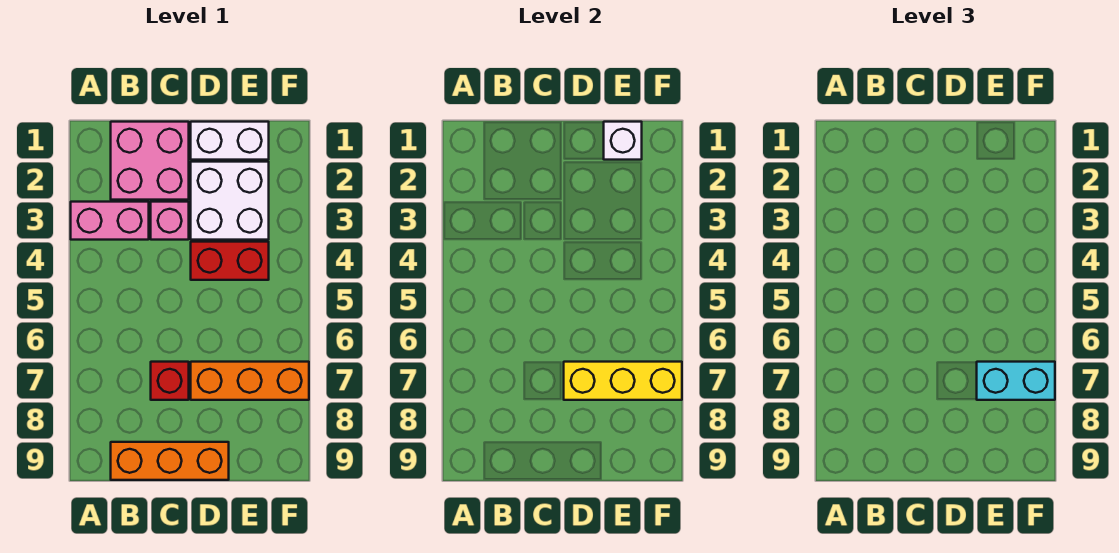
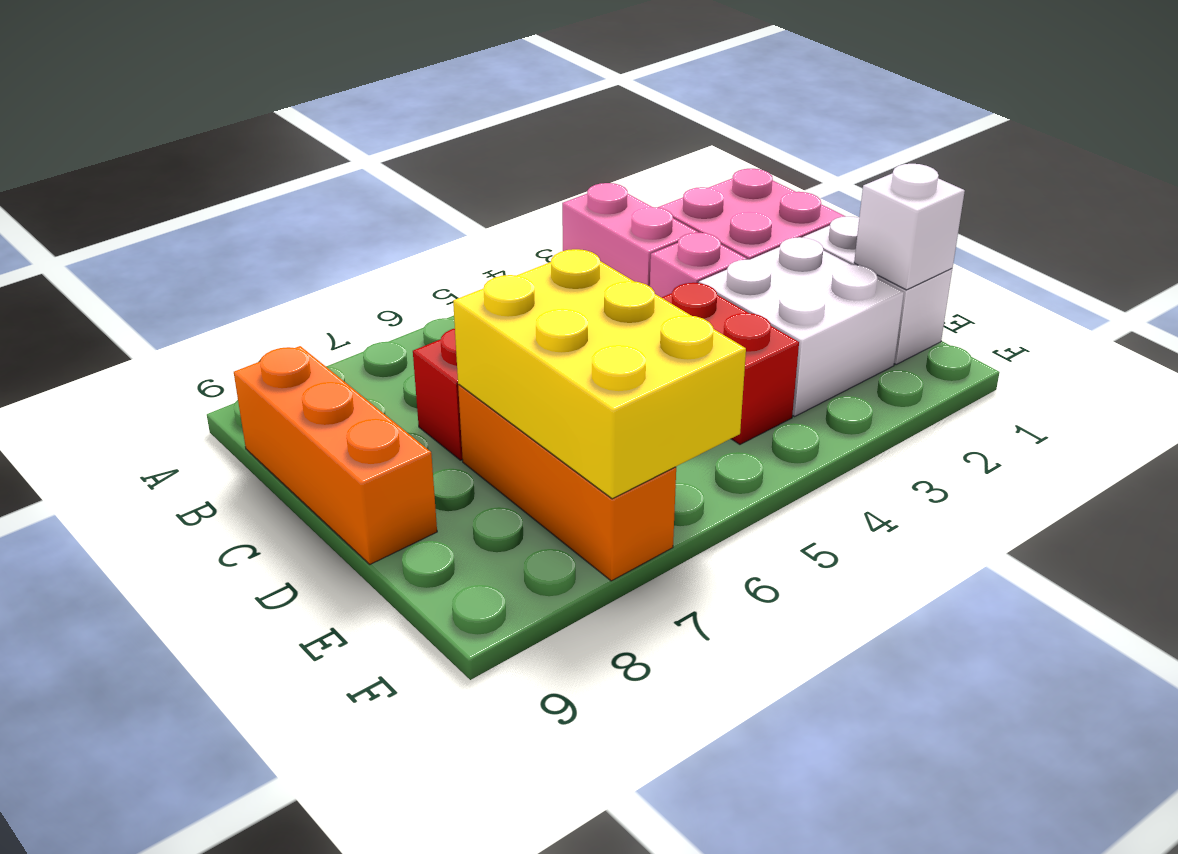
yellow 1x3 brick [564,362,682,400] -> yellow 2x3 brick [453,249,746,499]
cyan 1x2 brick [977,362,1055,400] -> none

